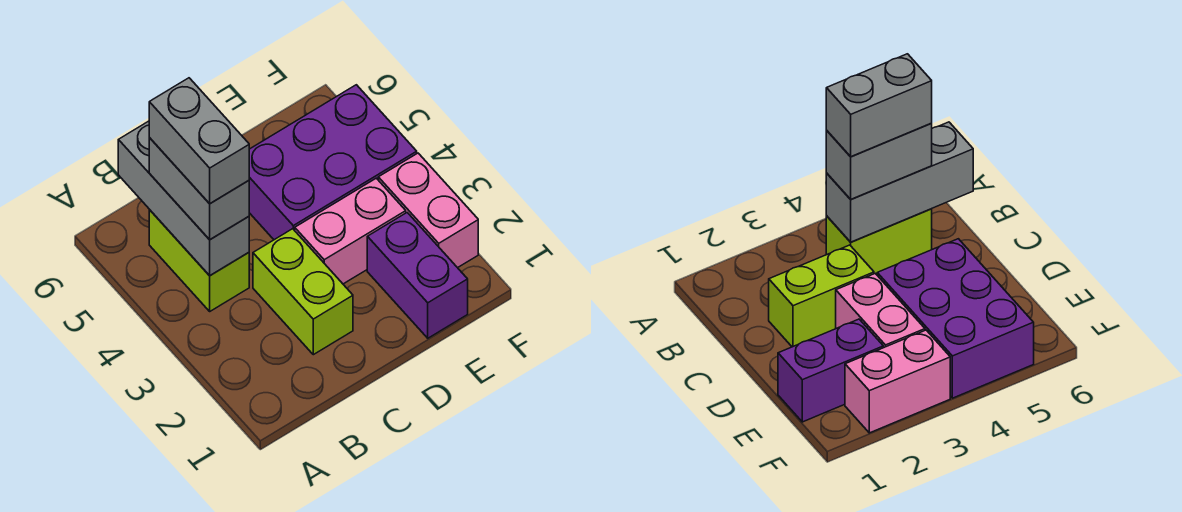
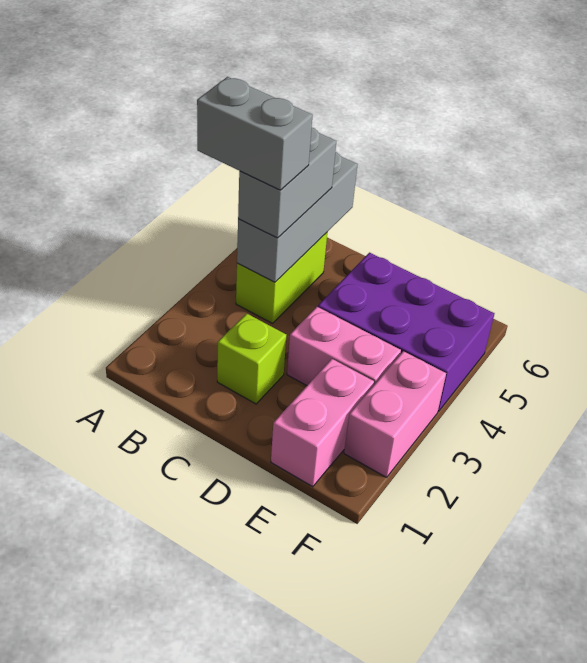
grey 1x2 brick [149,78,249,204] -> grey 1x2 brick turned to [197,77,313,190]
lime 1x2 brick [253,229,353,355] -> lime 1x1 brick [217,314,286,404]
purple 1x2 brick [367,213,468,338] -> pink 1x2 brick [271,359,374,487]

